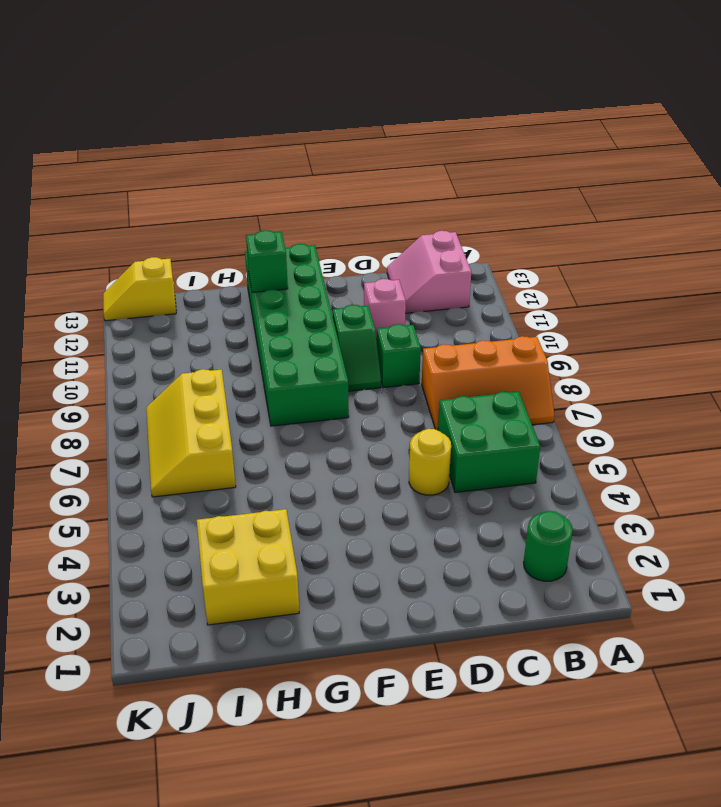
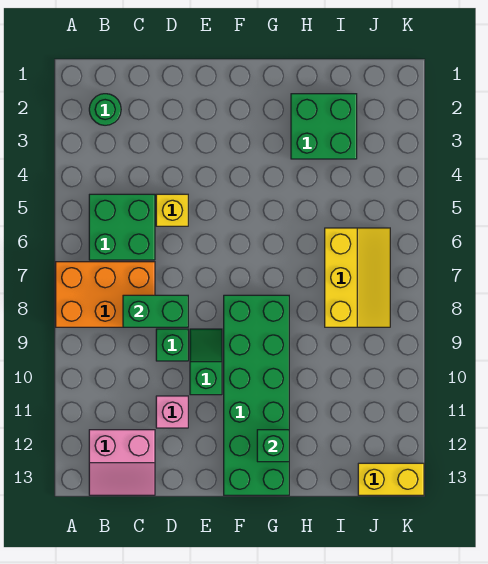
orange 2x3 slope [422,336,554,430] -> orange 2x3 brick [56,262,155,327]
pink 2x2 slope [387,231,471,313] -> pink 2x2 slope turned to [89,430,155,495]
none -> green 1x2 brick [123,295,188,327]
yellow 1x1 round brick [409,429,451,495] -> yellow 1x1 brick [156,194,188,226]
yellow 2x2 brick [197,509,299,625] -> green 2x2 brick [291,94,357,159]
yellow 1x2 slope [103,257,176,321] -> yellow 1x2 brick [358,463,424,495]

